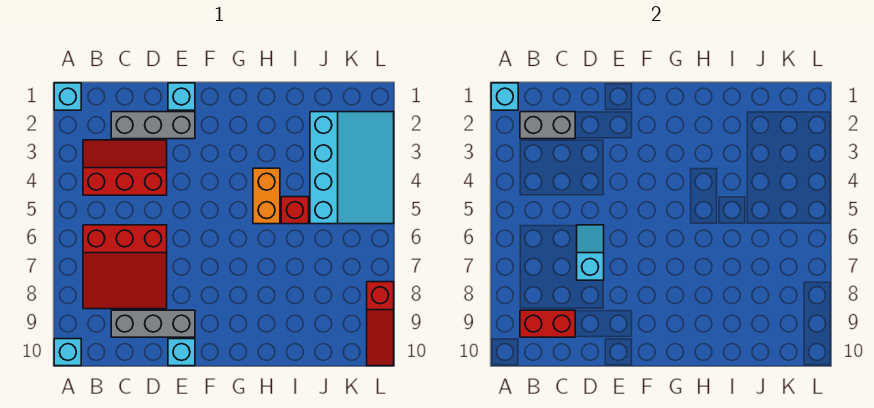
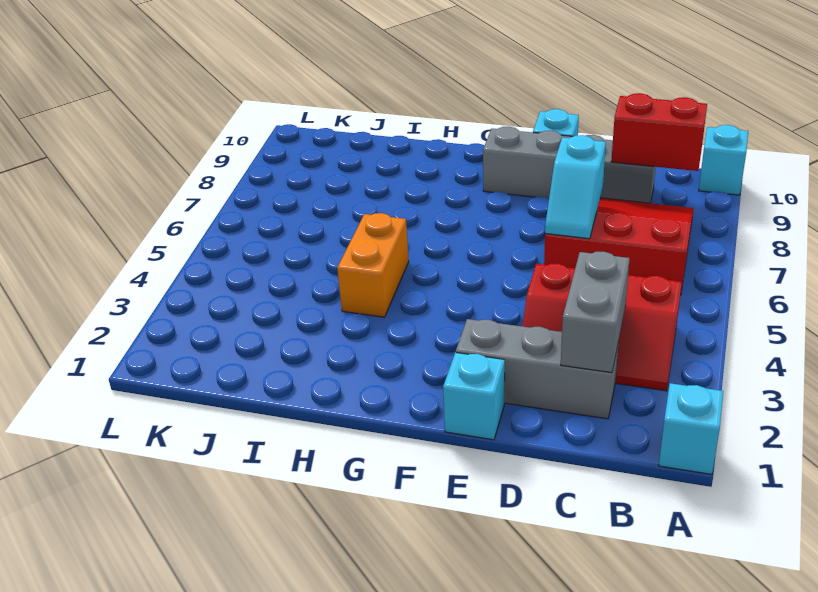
cyan 1x1 brick [491,83,518,110] -> none
grey 1x2 brick [520,112,575,139] -> grey 1x2 brick turned to [561,252,630,373]
grey 1x3 brick [111,310,195,337] -> grey 1x4 brick [483,127,656,203]
red 1x1 brick [281,197,309,224] -> none
cyan 3x4 slope [310,112,394,224] -> none
red 1x3 slope [367,282,394,366] -> none

